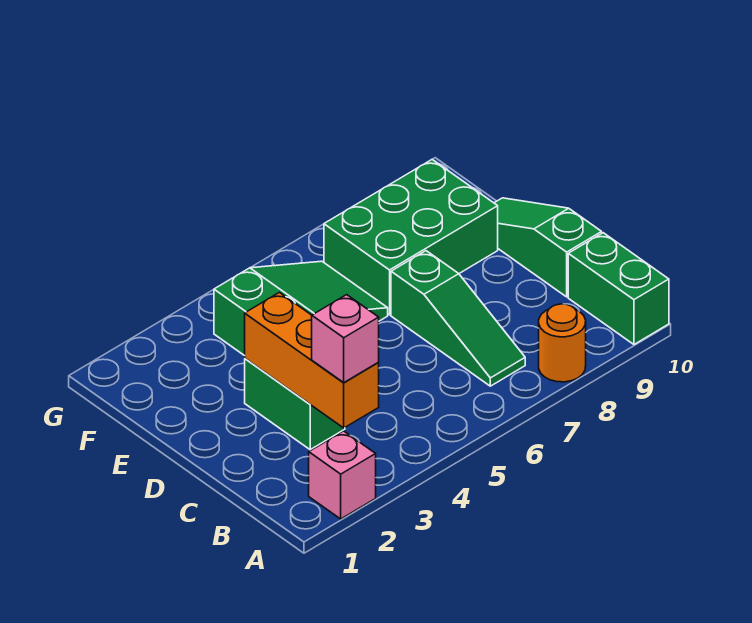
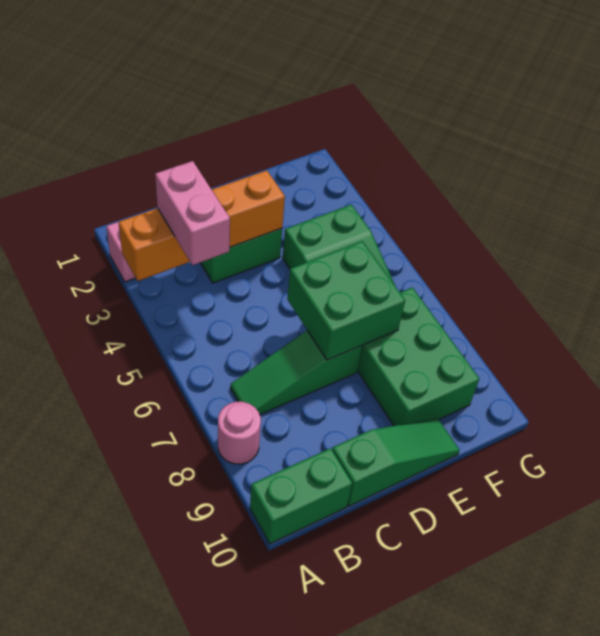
orange 1x1 round brick [539,304,586,382] -> pink 1x1 round brick [218,402,261,464]
orange 1x3 brick [245,292,379,428] -> orange 1x4 brick [119,170,285,281]
pink 1x1 brick [312,295,379,382] -> pink 1x2 brick [155,161,230,265]
none -> green 2x2 brick [287,241,405,360]

